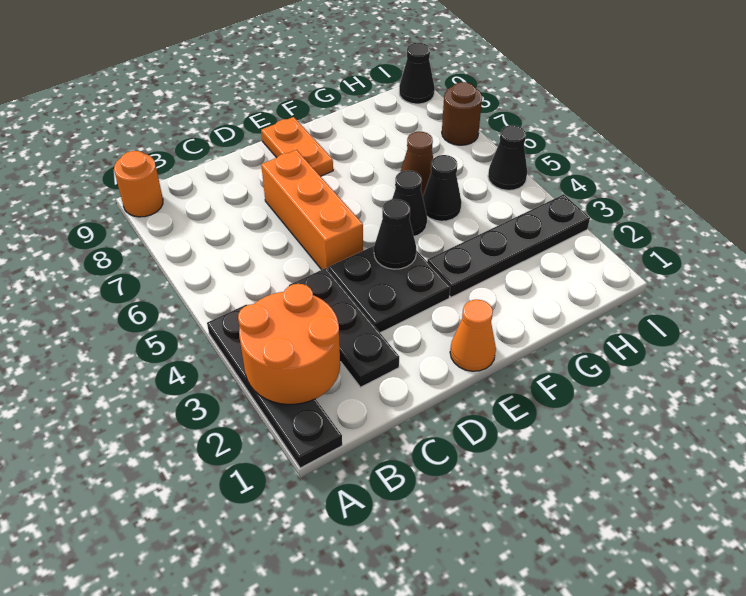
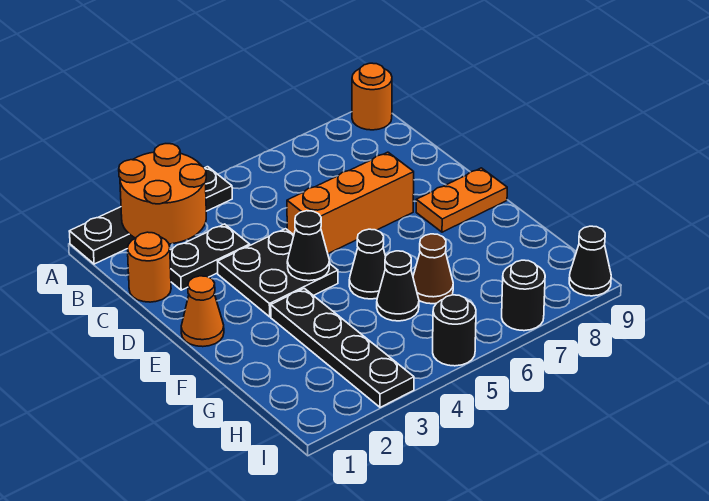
none -> orange 1x1 round brick [127,232,171,302]
black 1x3 plate [289,268,399,387] -> black 1x2 plate [170,224,250,290]
black 1x1 cone [488,125,527,190] -> black 1x1 round brick [433,295,476,366]
brown 1x1 round brick [442,82,482,145] -> black 1x1 round brick [502,260,545,331]

